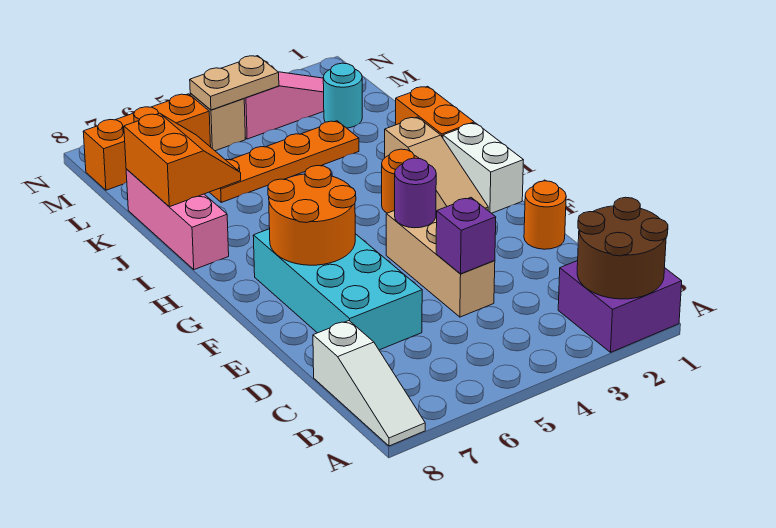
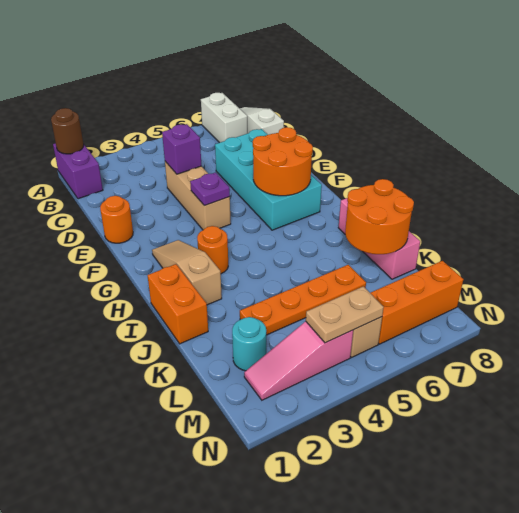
purple 2x2 brick [558,261,682,352] -> purple 1x2 brick [53,143,103,199]
brown 2x2 round brick [577,197,668,299] -> brown 1x1 round brick [51,108,84,154]
purple 1x1 round brick [395,158,436,228] -> purple 1x1 plate [190,173,230,206]
white 1x2 brick [443,123,523,213] -> white 1x2 brick moved to [201,93,247,143]
orange 2x2 slope [124,113,241,207] -> orange 2x2 round brick [345,179,414,254]

